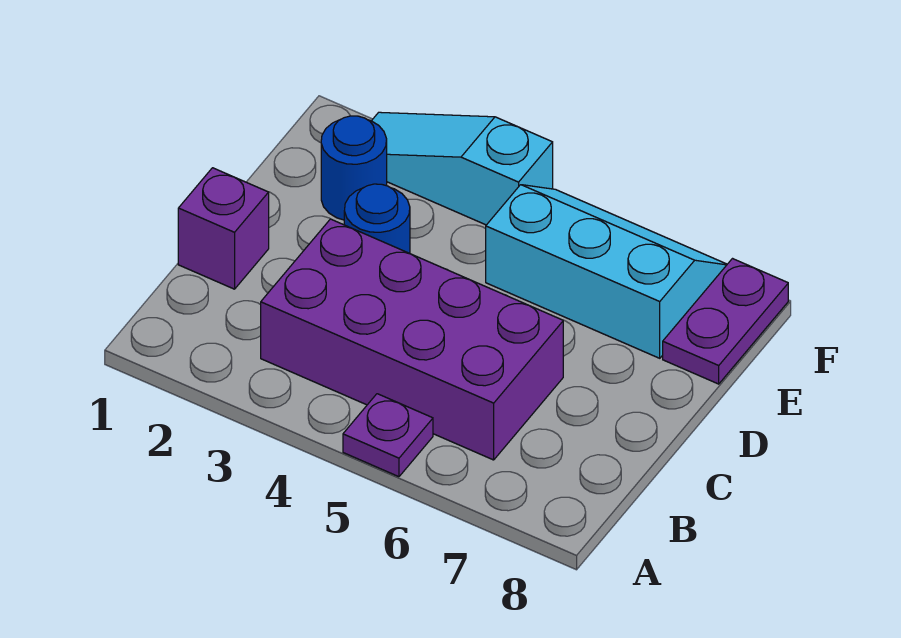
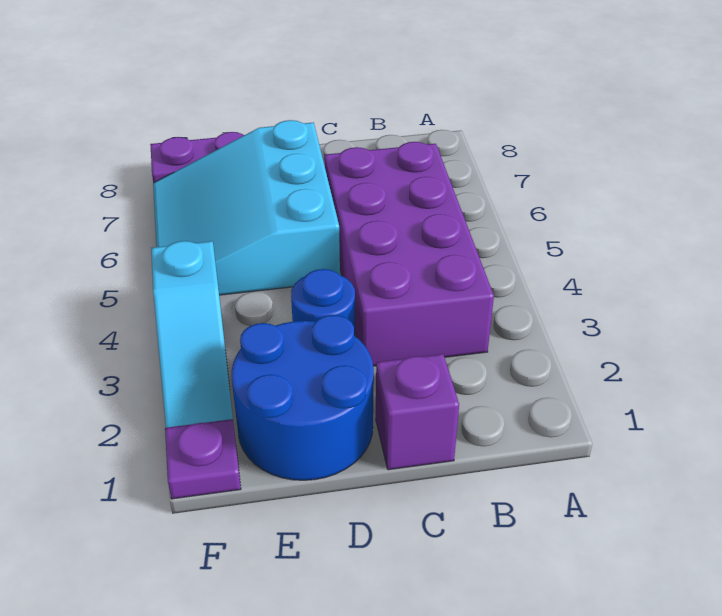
purple 1x1 plate [343,394,433,477] -> purple 1x1 plate moved to [165,419,241,499]
blue 1x1 round brick [321,116,387,220] -> blue 2x2 round brick [232,315,374,480]
cyan 2x3 slope [486,185,727,358] -> cyan 3x3 slope [153,120,340,295]

